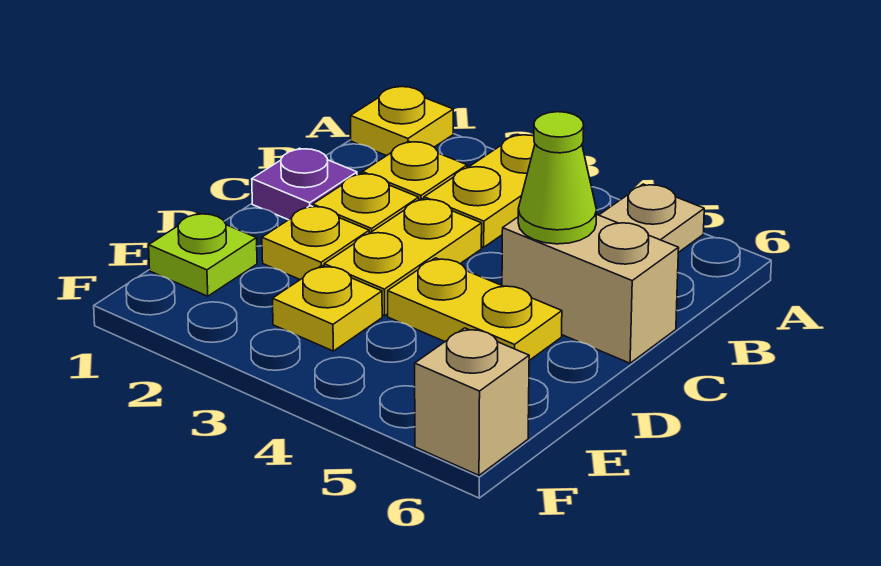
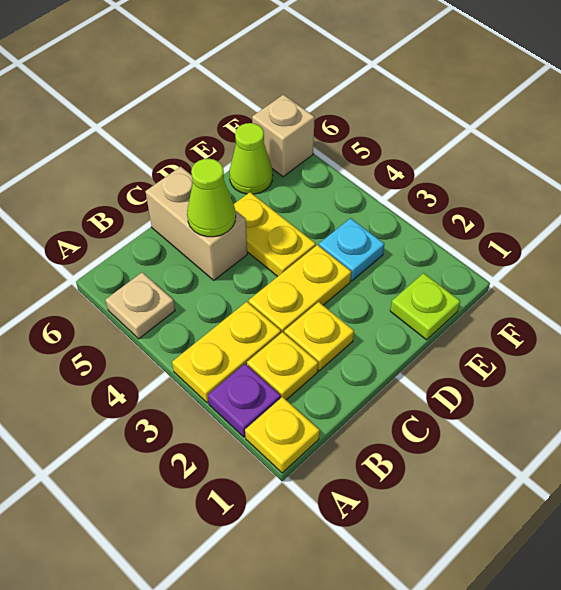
purple 1x1 plate [252,148,357,220] -> purple 1x1 plate moved to [208,364,281,437]
yellow 1x1 plate [262,206,369,280] -> none
yellow 1x1 plate [272,265,382,351] -> cyan 1x1 plate [319,218,384,281]
none -> lime 1x1 cone [229,123,272,194]

